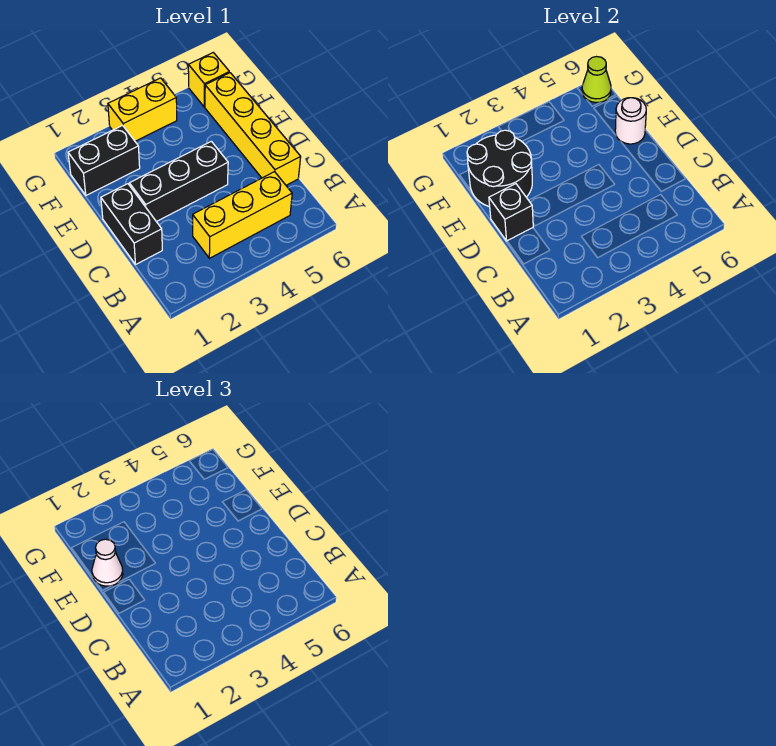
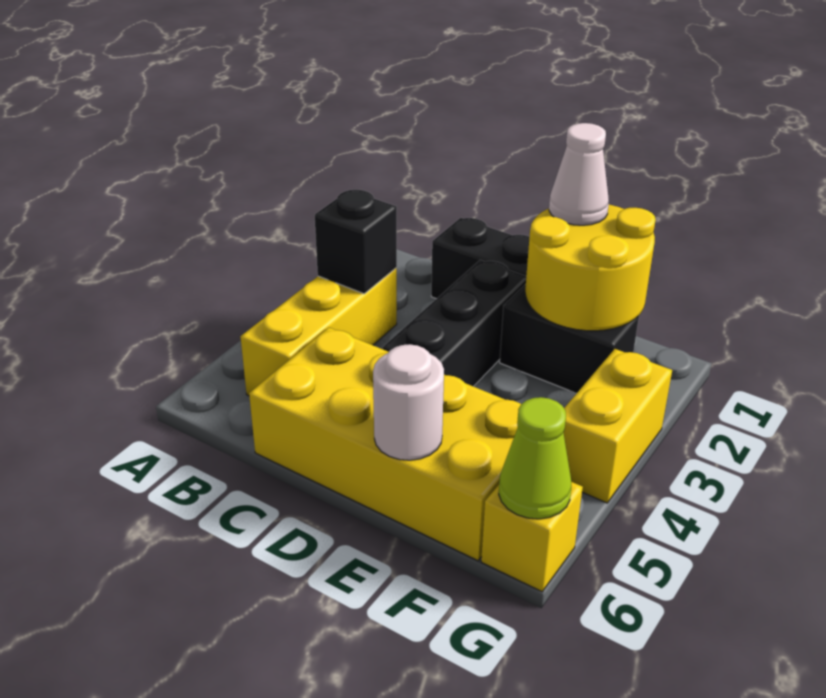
yellow 1x4 brick [205,73,301,185] -> yellow 2x4 brick [249,327,521,561]
black 1x1 brick [489,184,533,241] -> black 1x1 brick moved to [315,190,397,294]
black 2x2 round brick [467,130,532,207] -> yellow 2x2 round brick [525,205,656,331]
black 1x2 brick [68,125,140,195] -> black 1x2 brick turned to [500,284,639,393]

